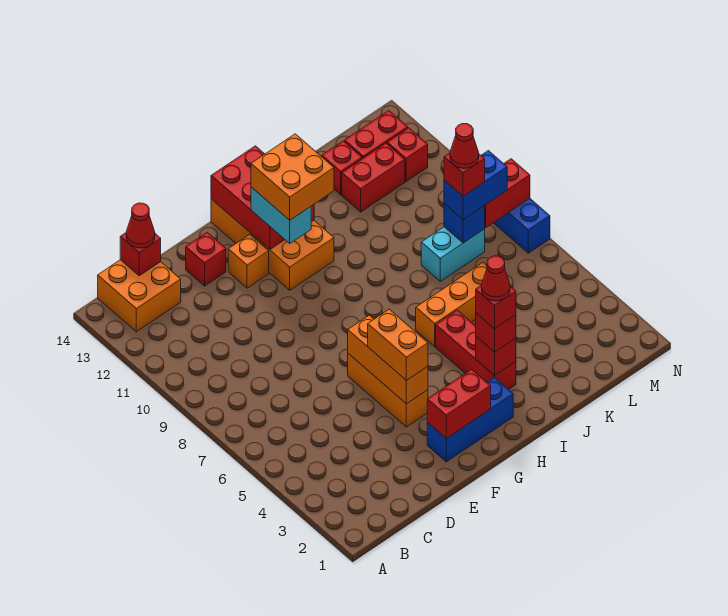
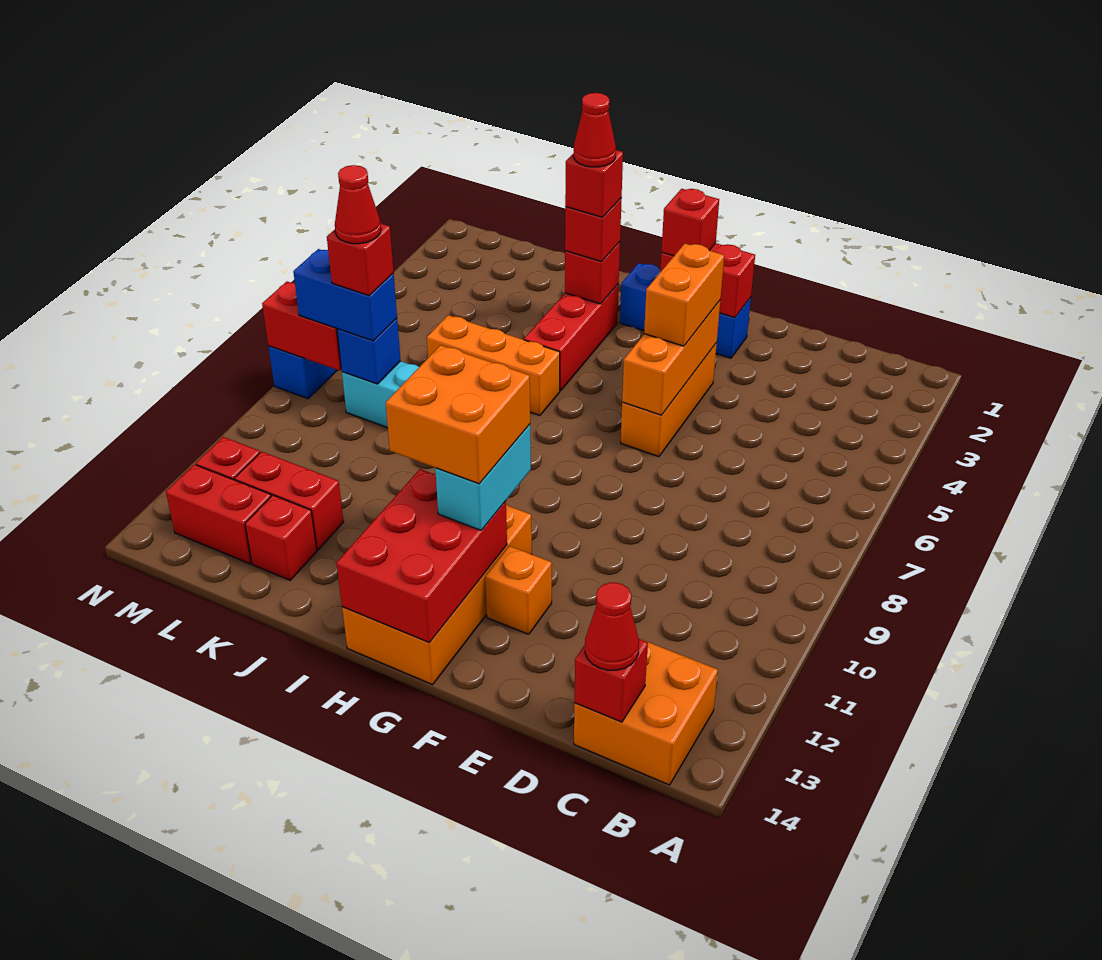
red 1x1 brick [186,232,226,286] -> red 1x1 brick moved to [662,189,719,256]

